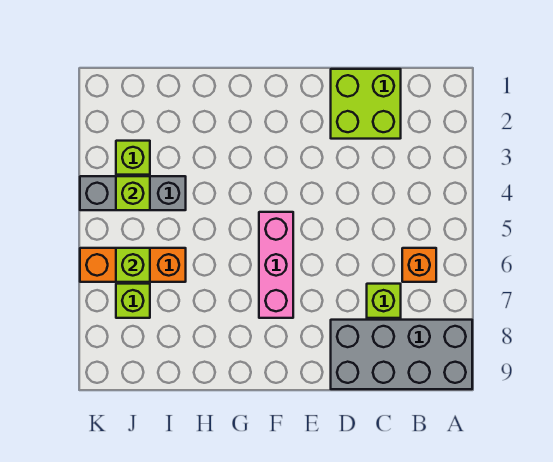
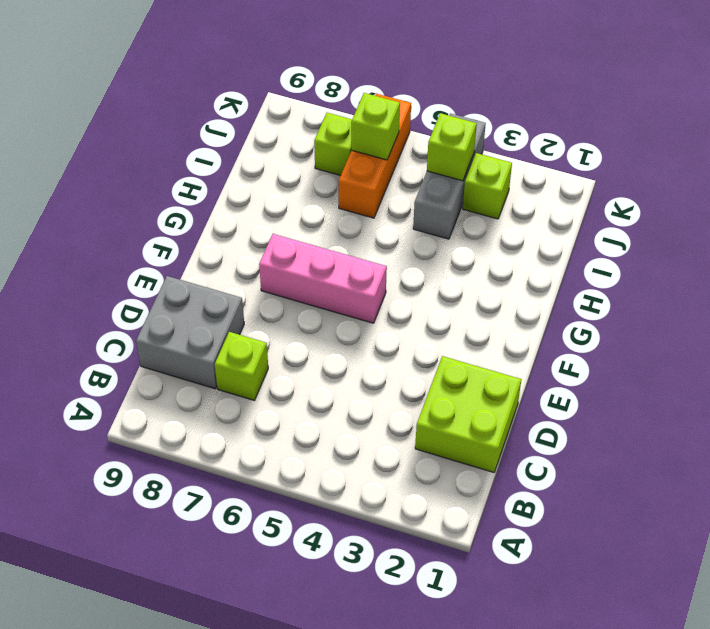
grey 2x4 brick [331,320,472,389] -> grey 2x2 brick [136,276,244,389]
orange 1x1 brick [402,248,436,282] -> none

